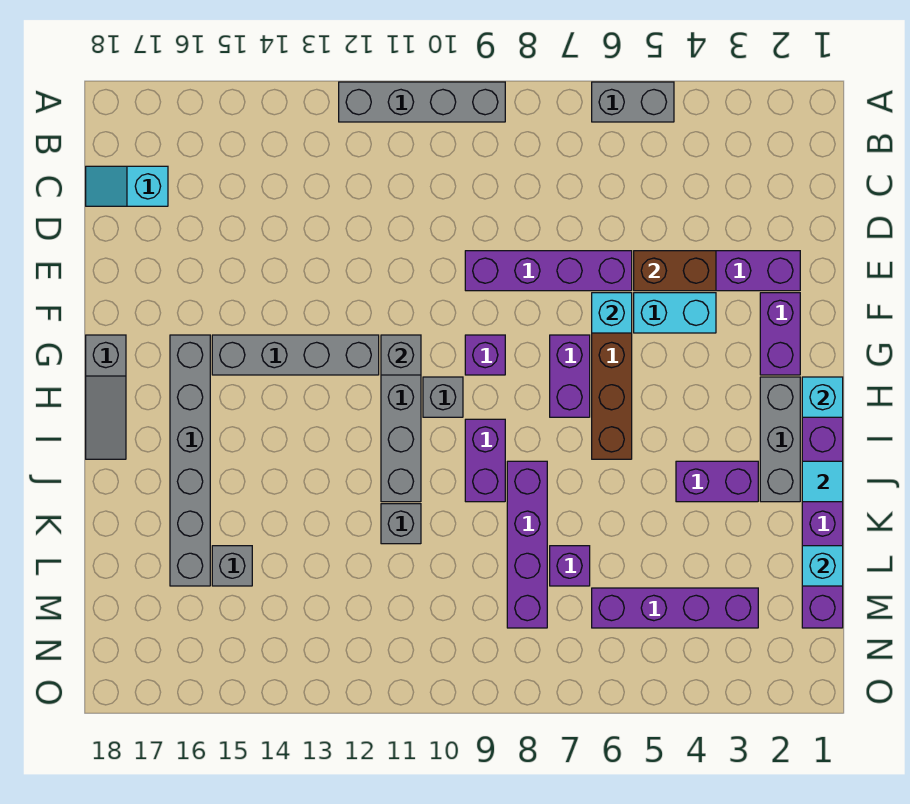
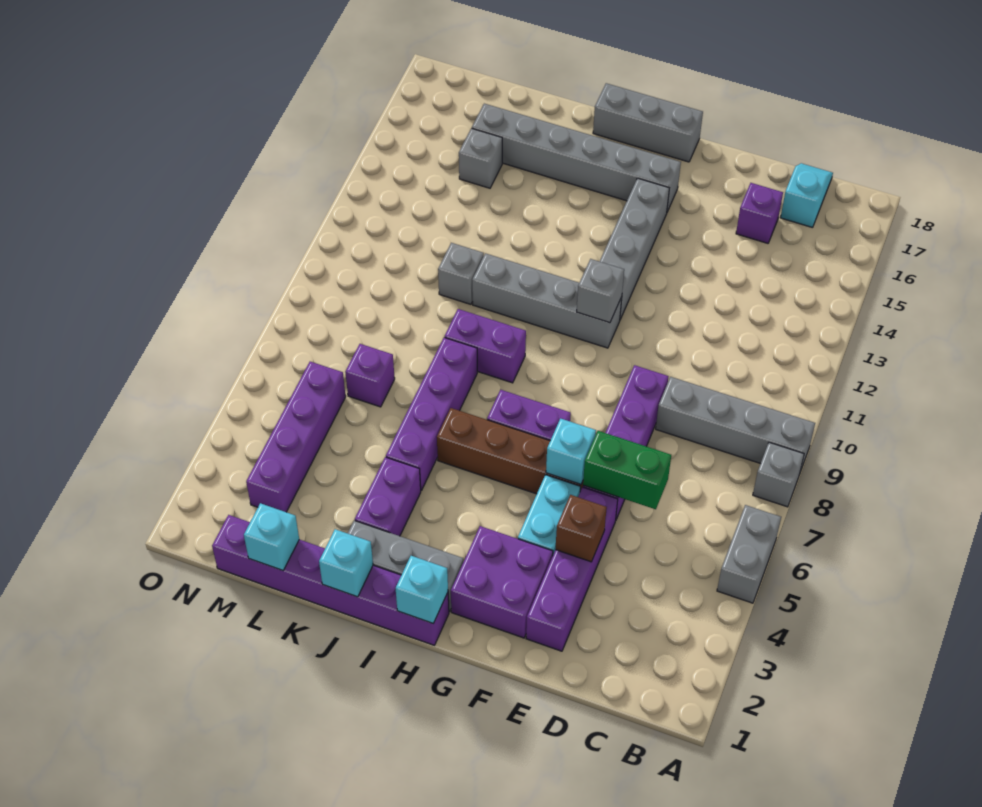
grey 1x4 brick [339,82,505,122] -> grey 1x4 brick turned to [656,377,815,472]
none -> green 1x2 brick [583,431,671,509]
brown 1x2 brick [634,251,716,291] -> brown 1x1 brick [556,495,607,562]
purple 1x2 brick [760,293,800,375] -> purple 2x2 brick [451,526,553,638]
purple 1x1 brick [465,335,505,375] -> purple 1x1 brick moved to [736,183,783,243]
grey 1x3 slope [86,335,126,459] -> grey 1x3 brick [593,83,703,162]
grey 1x1 brick [423,377,463,417] -> grey 1x1 brick moved to [753,442,804,507]
cyan 1x1 tile [802,461,843,502] -> cyan 1x1 brick [319,529,373,597]
purple 1x4 brick [507,461,547,628] -> purple 1x4 brick turned to [386,337,477,491]

